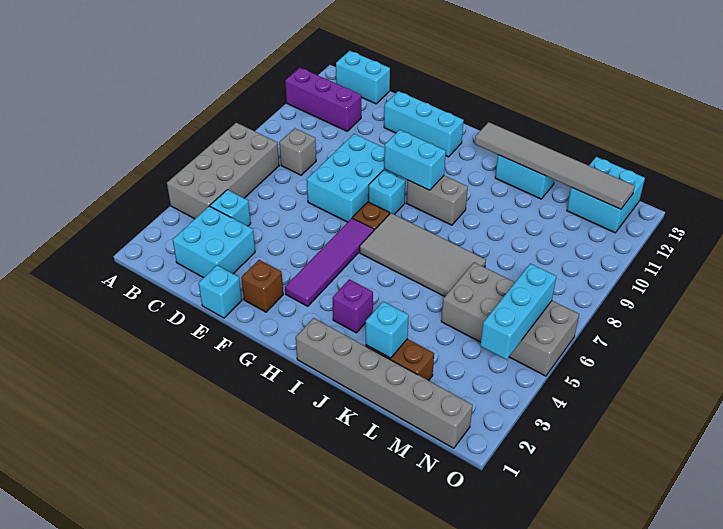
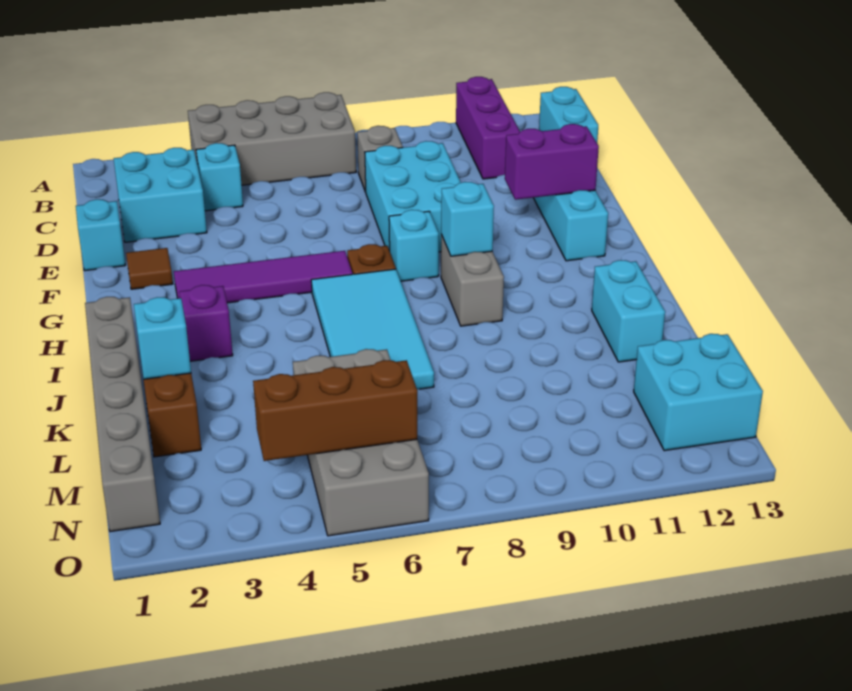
cyan 2x3 brick [307,134,397,222] -> cyan 2x3 brick turned to [365,141,461,252]
brown 1x1 brick [241,260,283,312] -> brown 1x1 tile [126,248,173,289]
none -> purple 1x2 brick [505,124,599,200]
cyan 1x2 brick [384,130,446,190] -> cyan 1x1 brick [441,182,494,256]
grey 2x4 tile [360,213,486,297] -> cyan 2x4 tile [311,269,434,389]
grey 1x6 tile [475,122,635,209] -> none
cyan 1x3 brick [480,264,556,360] -> brown 1x3 brick [253,360,417,461]

